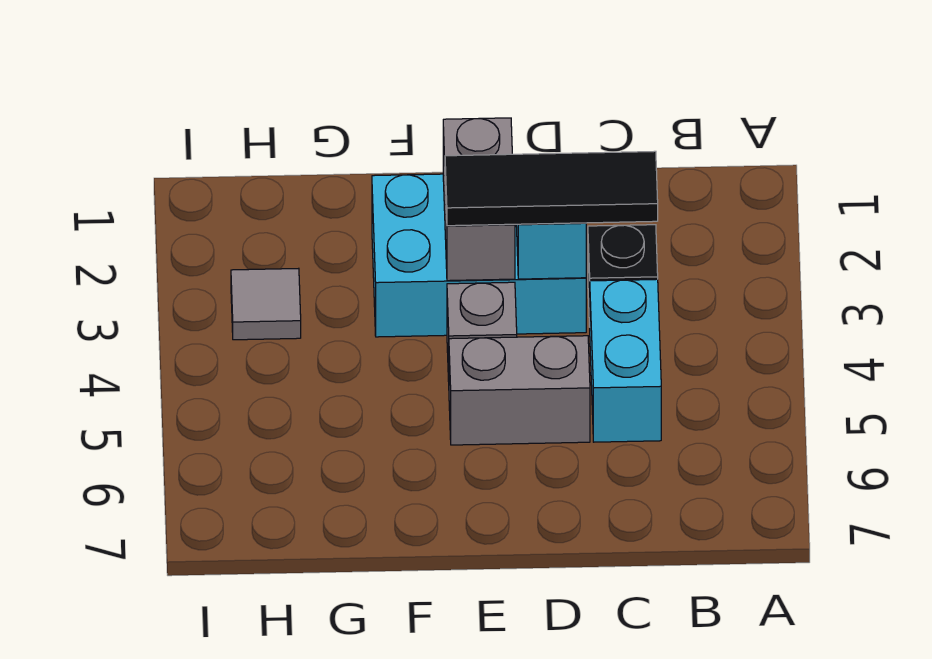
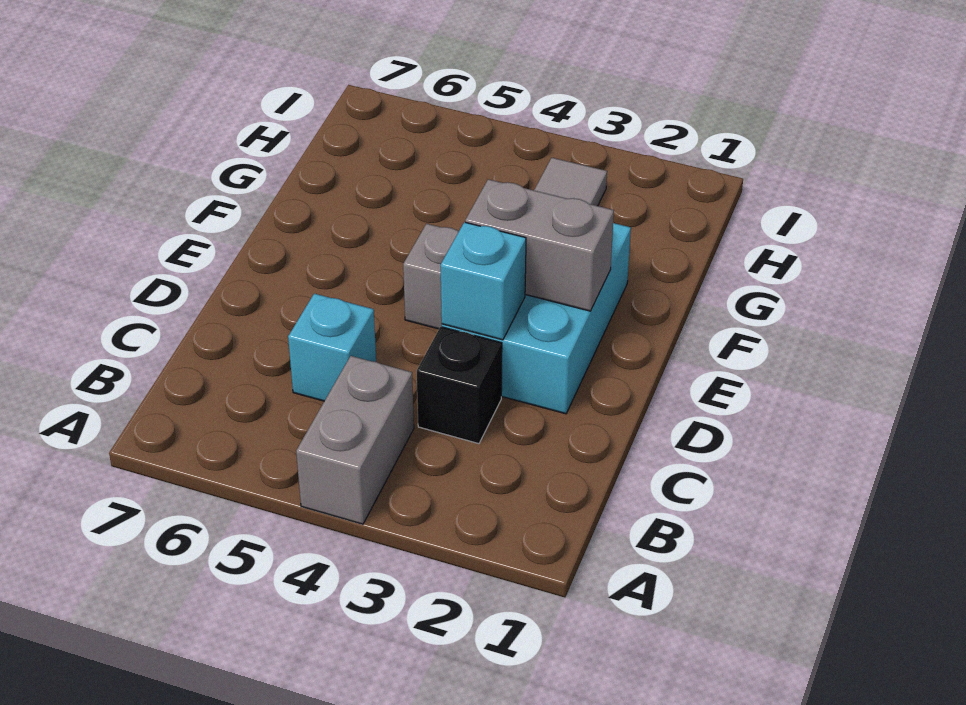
black 1x3 tile [445,151,658,226] -> none
cyan 1x2 brick [590,279,661,442] -> cyan 1x1 brick [288,294,376,401]
grey 1x2 brick [449,336,590,445] -> grey 1x2 brick moved to [296,356,414,524]

